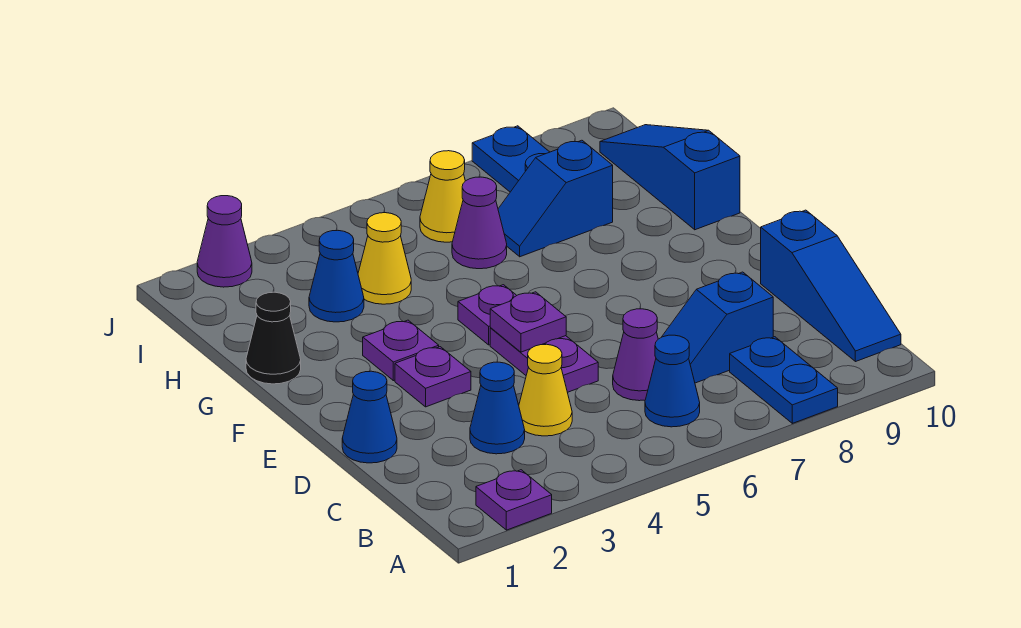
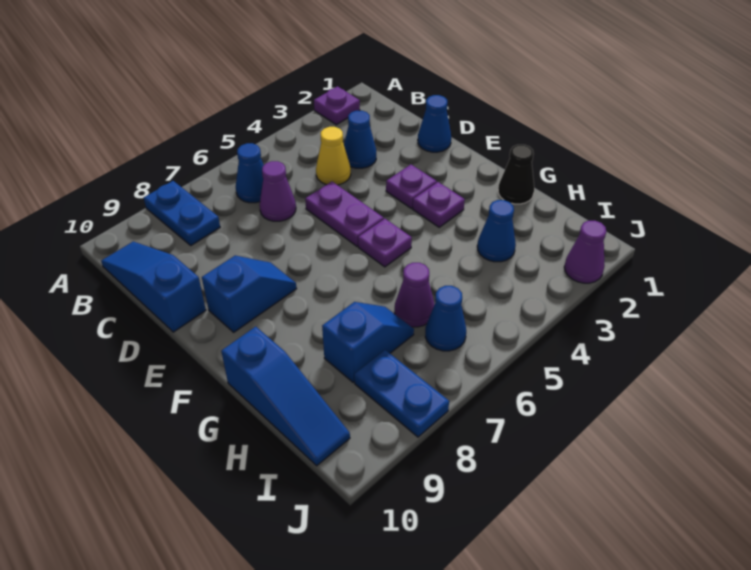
blue 1x2 slope [662,272,773,383] -> blue 1x2 slope moved to [202,256,297,332]
purple 1x1 plate [490,292,566,352] -> none
yellow 1x1 cone [358,213,411,304] -> none
yellow 1x1 cone [420,151,465,242] -> blue 1x1 cone [425,286,466,351]

